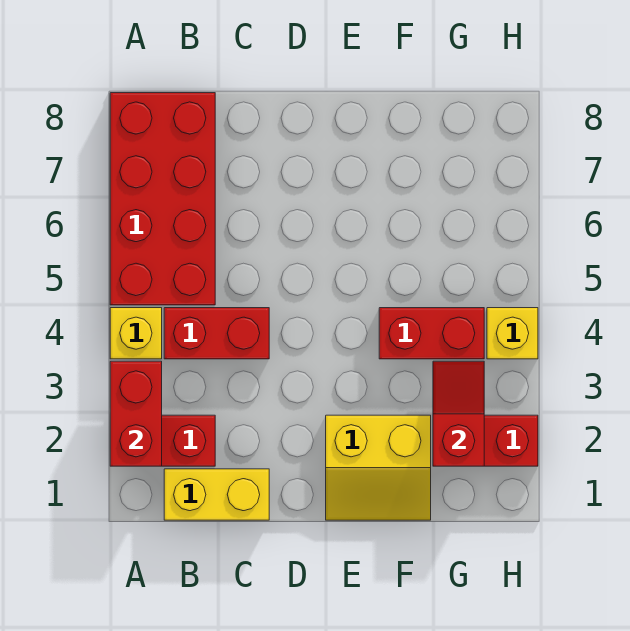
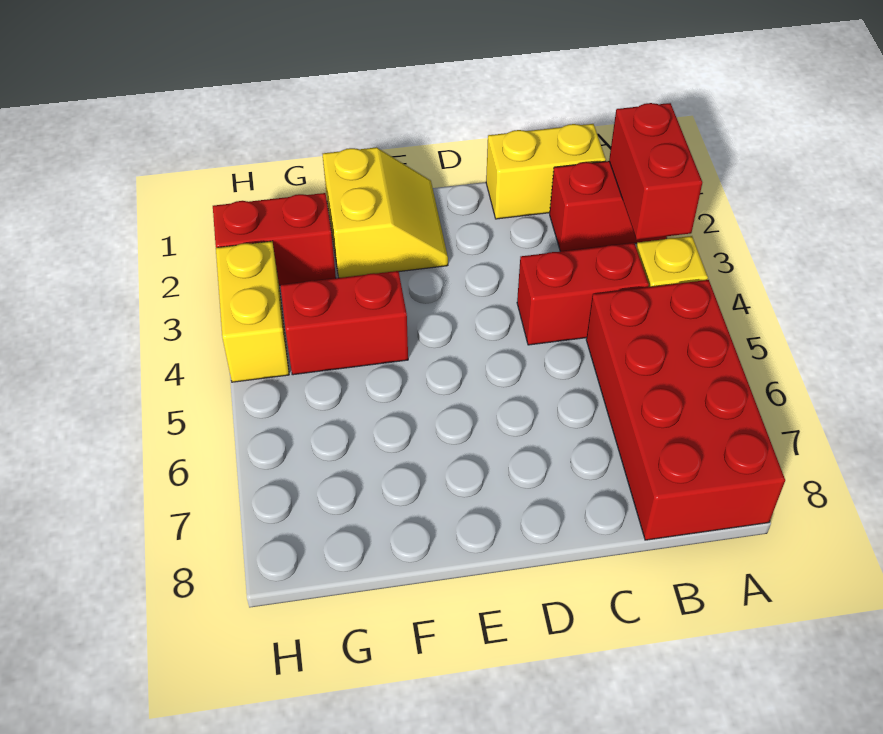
yellow 2x2 slope [326,415,431,520] -> yellow 2x2 slope turned to [323,147,448,278]
red 1x2 slope [433,361,484,466] -> none
yellow 1x1 brick [487,308,538,359] -> yellow 1x2 brick [216,241,289,382]

